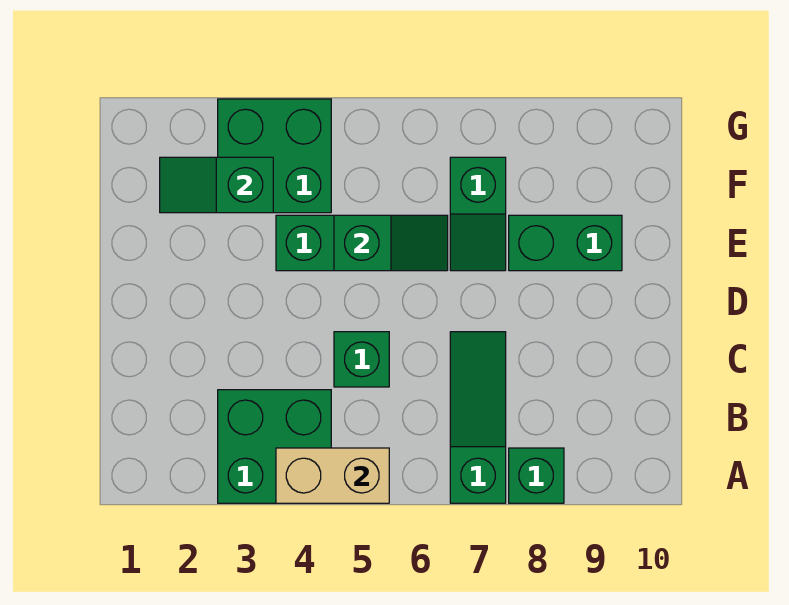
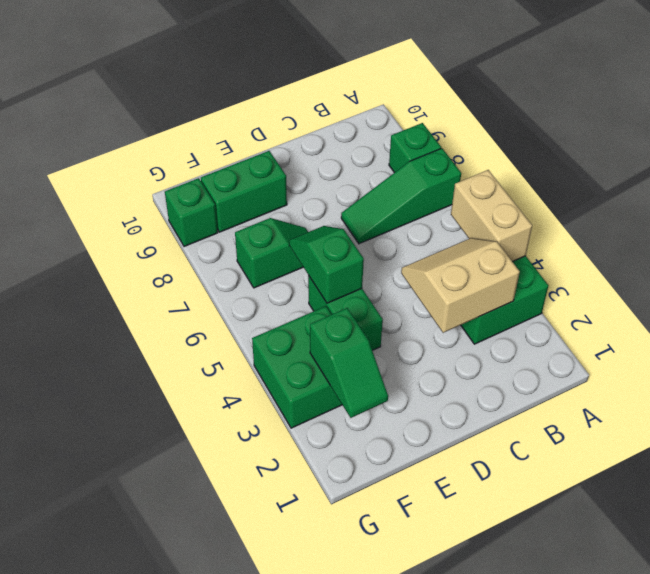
none -> tan 2x2 slope [401,238,520,333]
green 1x1 brick [334,332,389,387] -> green 1x1 brick moved to [165,178,218,247]
green 1x2 brick [509,215,622,271] -> green 1x2 brick turned to [201,151,287,232]

